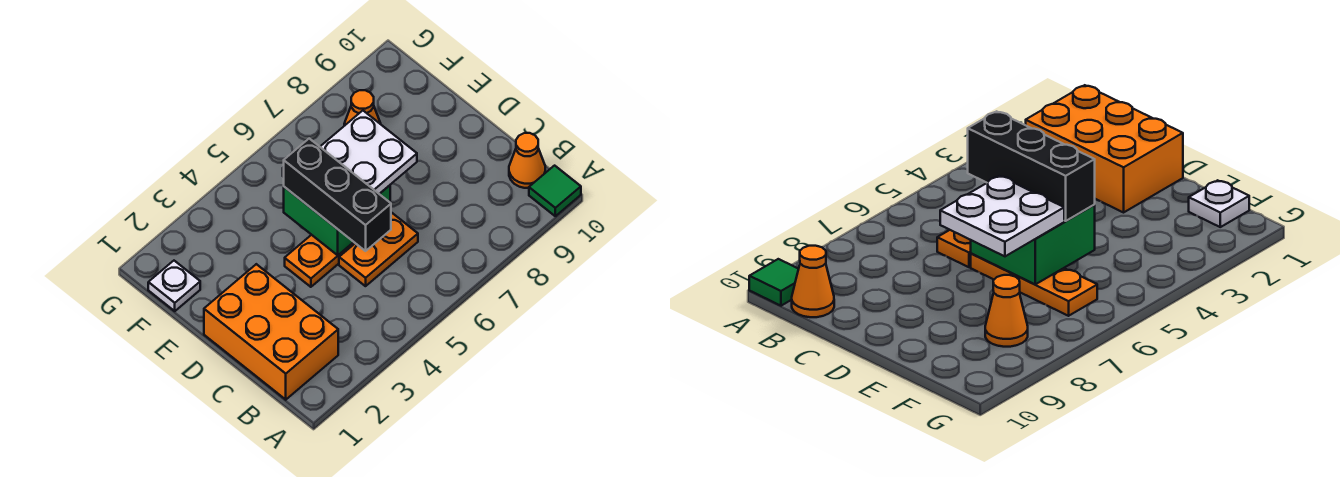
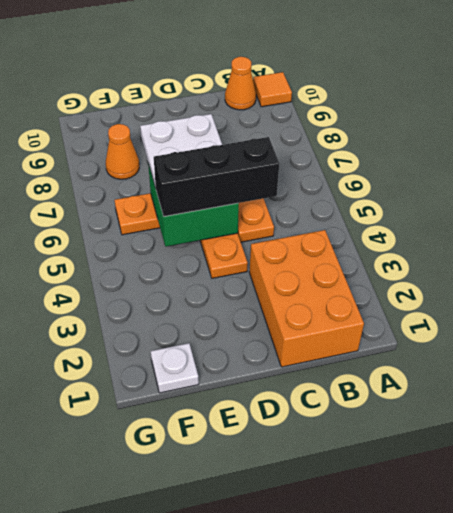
green 1x1 tile [529,166,581,216] -> orange 1x1 tile [253,72,292,107]
orange 2x3 brick [204,264,338,400] -> orange 2x3 brick turned to [249,230,364,367]

